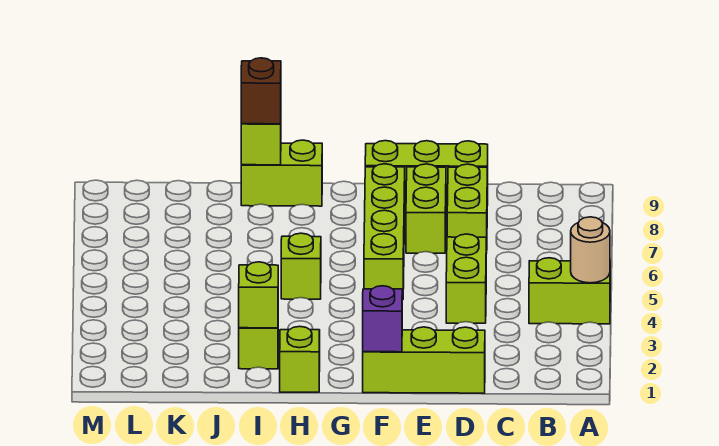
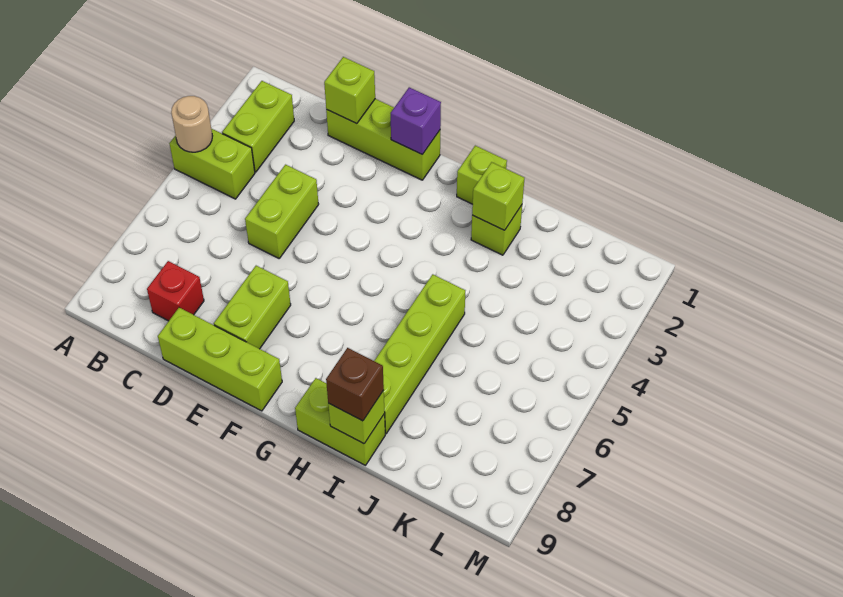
none -> red 1x1 brick [147,261,204,321]
lime 1x2 brick [447,164,487,253] -> lime 1x2 brick moved to [222,81,294,172]
lime 1x4 brick [364,164,405,300] -> lime 1x4 brick moved to [375,274,465,434]
lime 1x1 brick [281,233,321,299] -> lime 1x1 brick moved to [324,57,375,124]

